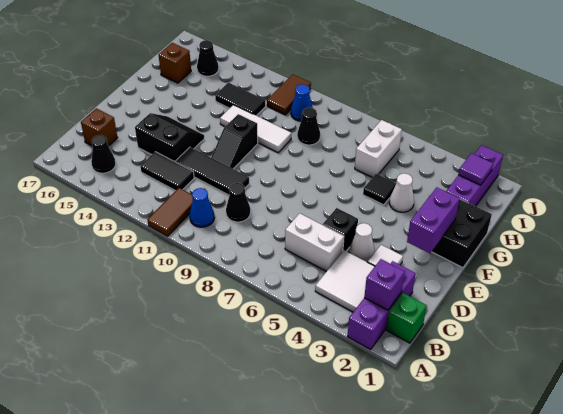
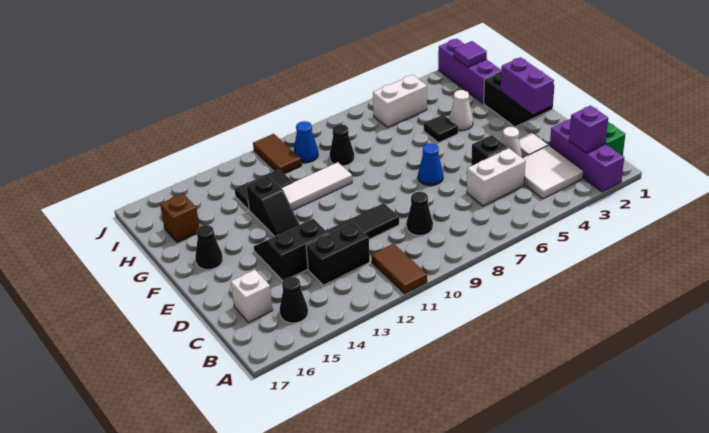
blue 1x1 cone [190,188,214,227] -> blue 1x1 cone moved to [418,143,443,186]
black 1x2 tile [140,152,194,191] -> black 1x2 brick [306,223,370,285]
brown 1x1 brick [81,108,118,146] -> white 1x1 brick [231,270,273,323]
black 1x2 slope [211,114,258,169] -> black 1x2 slope moved to [246,176,299,236]
white 1x2 brick [355,120,402,178] -> white 1x2 brick turned to [373,75,427,127]
black 1x1 cone [197,40,219,76] -> black 1x1 cone moved to [195,225,223,270]

